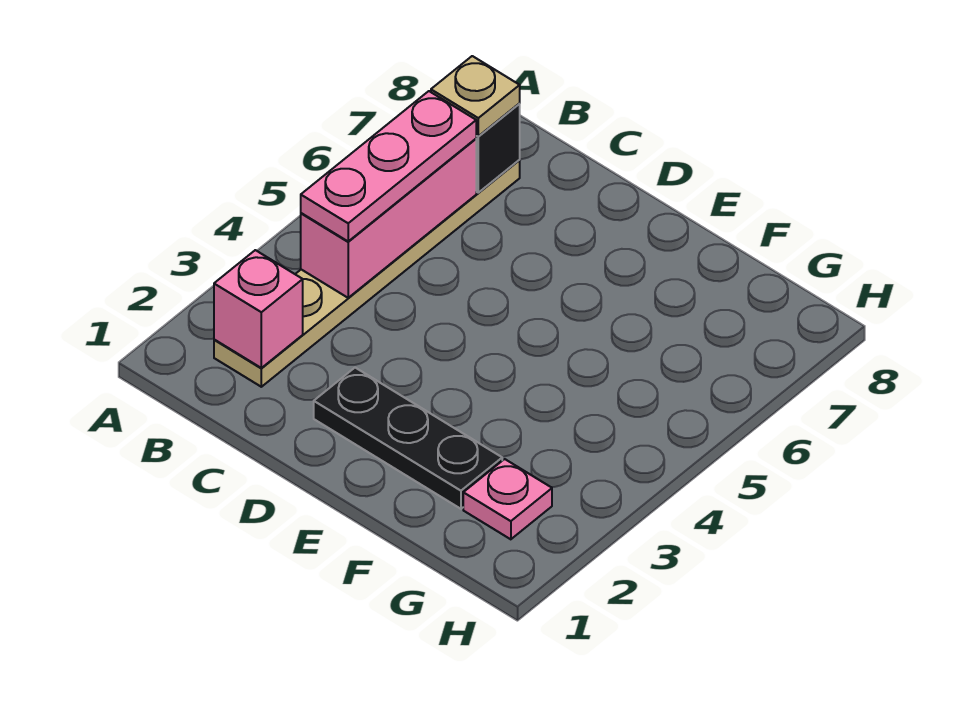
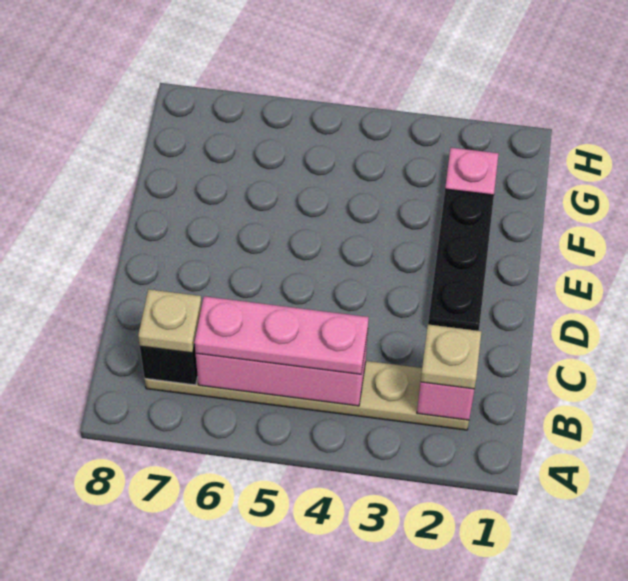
none -> tan 1x1 plate [421,324,482,389]

